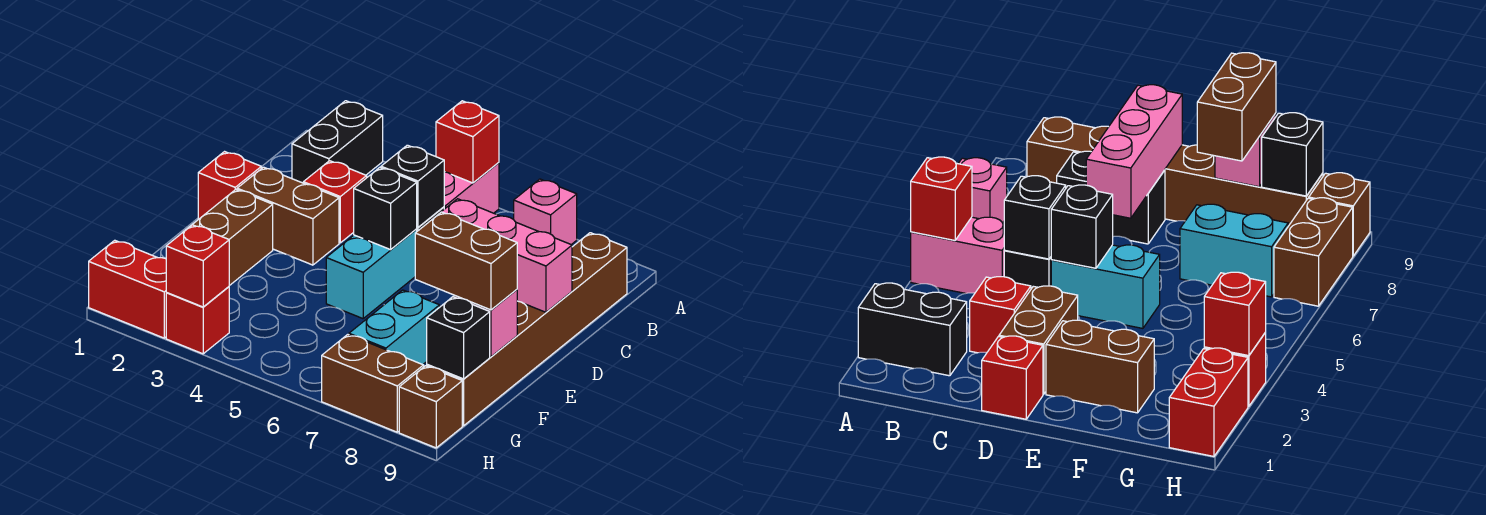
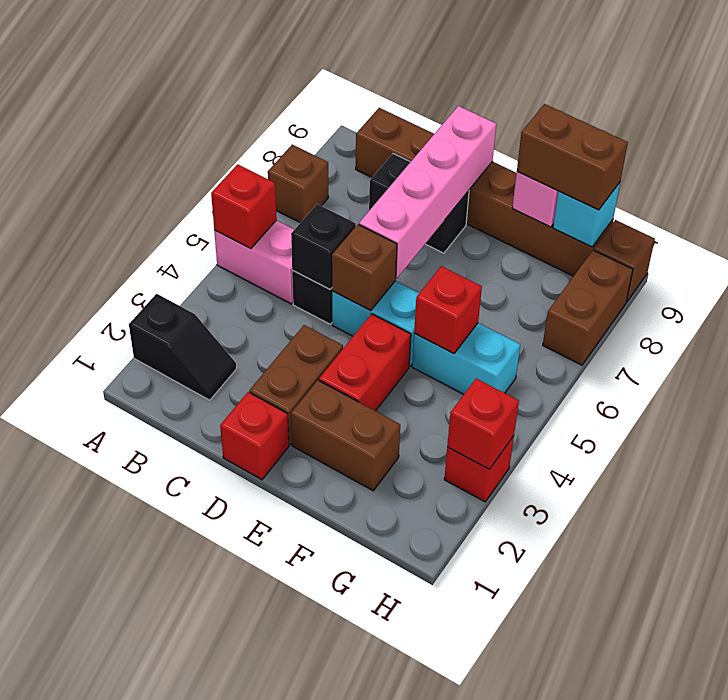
black 1x2 brick [292,101,383,183] -> black 1x2 slope [129,294,236,400]
pink 1x1 brick [514,179,577,245] -> brown 1x1 brick [268,145,328,223]
red 1x1 brick [303,161,367,243] -> red 1x1 brick moved to [414,266,482,354]
black 1x1 brick [354,168,417,250] -> brown 1x1 brick [332,225,397,311]
pink 1x3 brick [434,199,572,312] -> pink 1x4 brick [359,106,496,279]
cyan 1x2 brick [349,290,440,365] -> cyan 1x2 brick moved to [412,323,520,394]
brown 1x2 brick [415,212,517,310] -> brown 1x2 brick turned to [517,104,628,210]
black 1x1 brick [427,297,490,379] -> cyan 1x1 brick [553,183,620,247]
red 1x2 brick [89,240,167,338] -> red 1x2 brick moved to [319,314,411,411]

